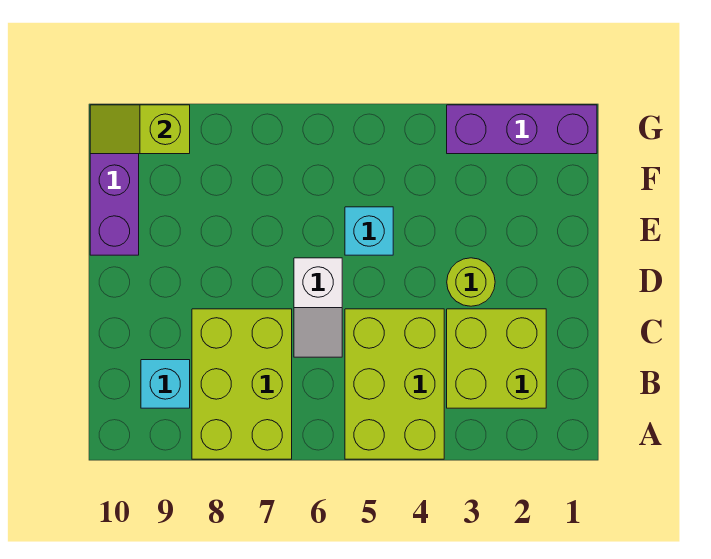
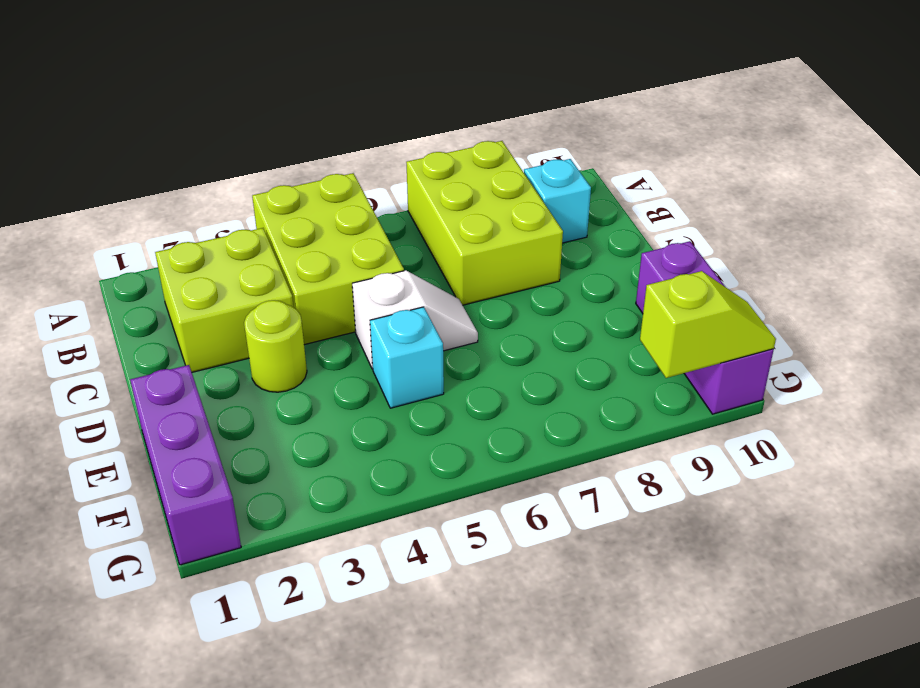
white 1x2 slope [294,258,342,357] -> white 1x2 slope turned to [352,270,478,369]
purple 1x3 brick [447,105,597,154] -> purple 1x3 brick turned to [130,365,241,565]

